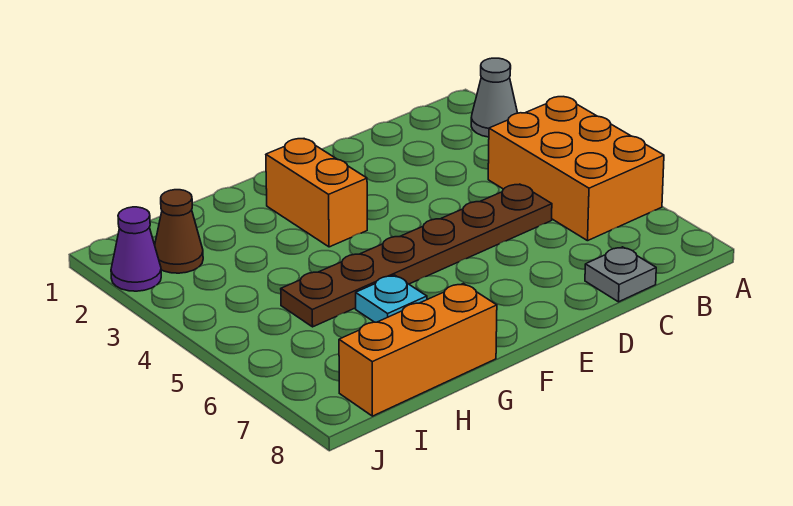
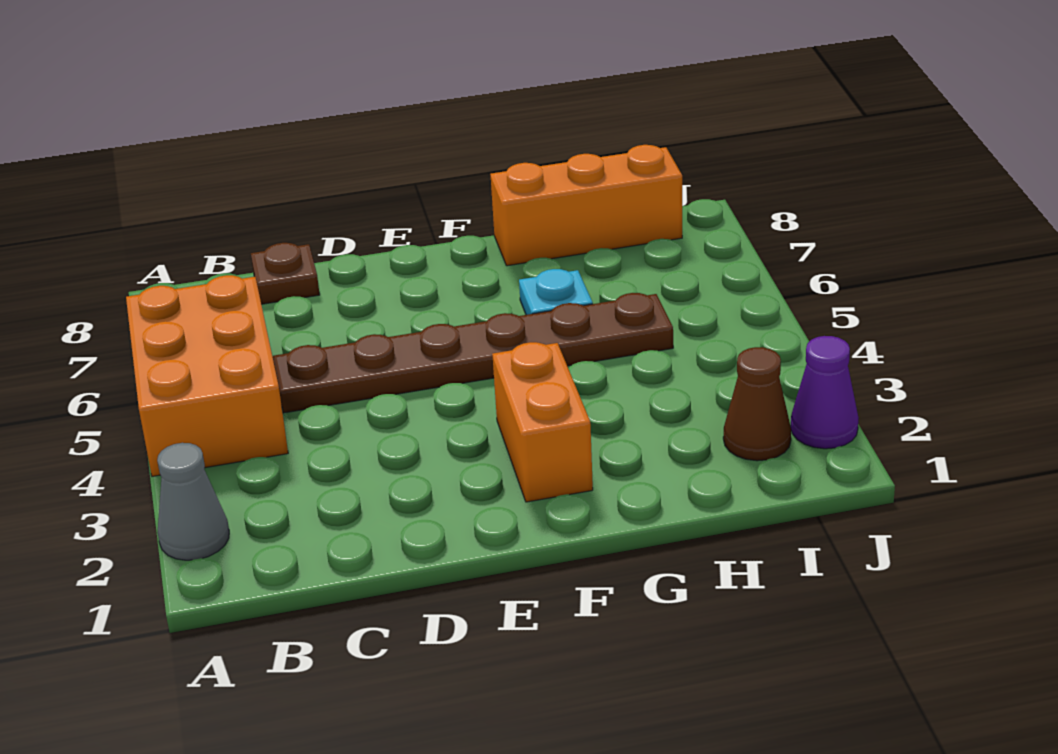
grey 1x1 plate [585,247,656,302] -> brown 1x1 plate [251,243,320,304]

